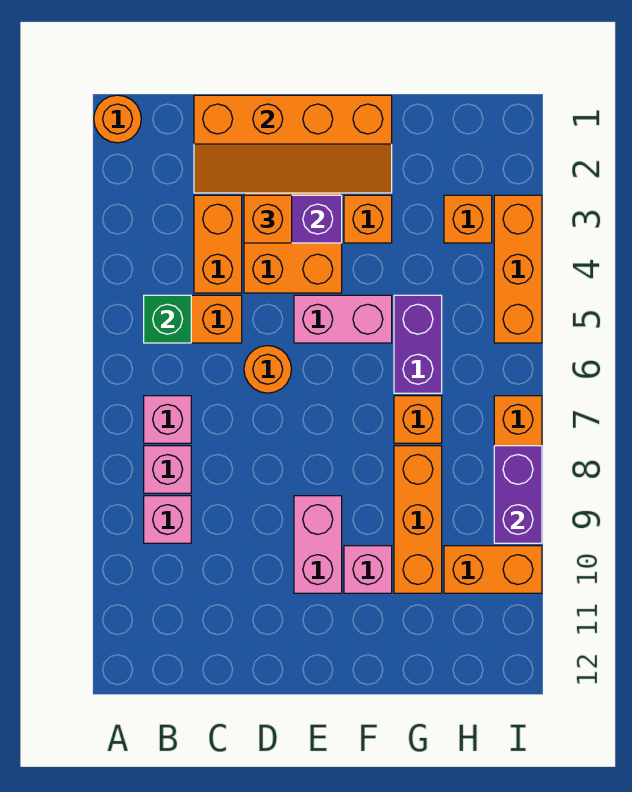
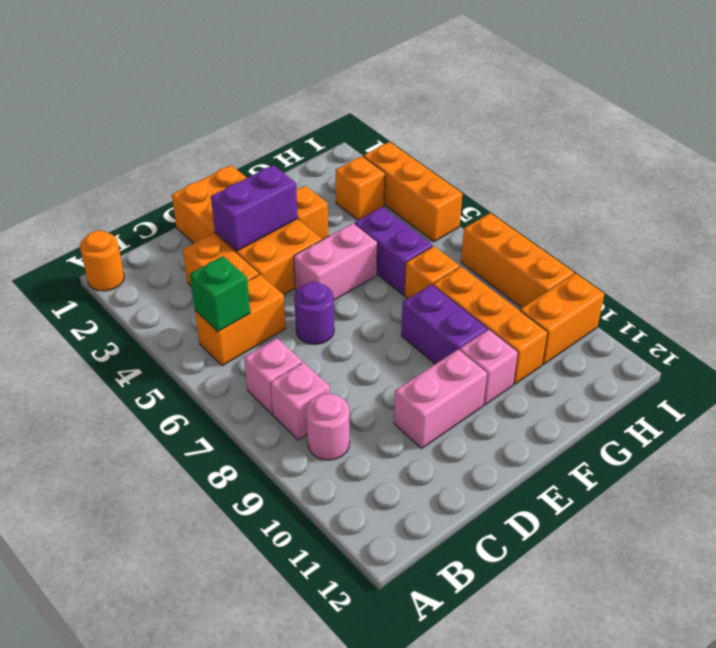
pink 1x1 brick [144,496,191,543] -> pink 1x1 round brick [306,394,350,460]
orange 2x4 slope [194,95,392,193] -> none
orange 1x1 brick [244,195,292,243] -> none
orange 1x1 round brick [244,346,292,393] -> purple 1x1 round brick [294,282,334,344]
pink 1x2 brick [294,496,342,593] -> pink 1x2 brick turned to [394,349,487,448]
purple 1x2 brick [494,446,542,543] -> purple 1x2 brick moved to [401,284,488,364]

